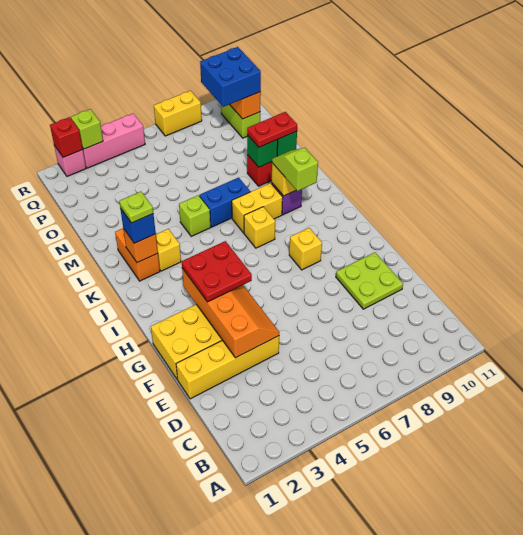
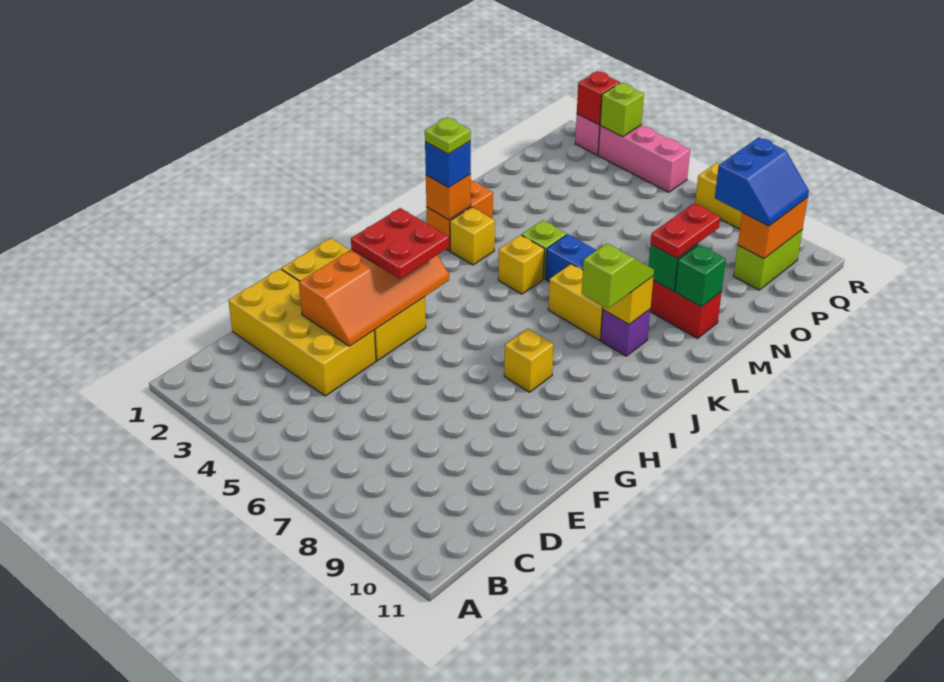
yellow 1x4 brick [176,336,279,399] -> yellow 2x4 brick [228,269,376,396]
lime 2x2 plate [336,252,403,309] -> none
yellow 1x1 brick [244,207,275,248] -> yellow 1x1 brick moved to [498,235,544,294]
red 1x2 plate [247,112,297,147] -> red 1x2 plate turned to [651,203,720,258]
blue 2x2 brick [200,47,261,107] -> blue 2x2 slope [715,137,809,226]

